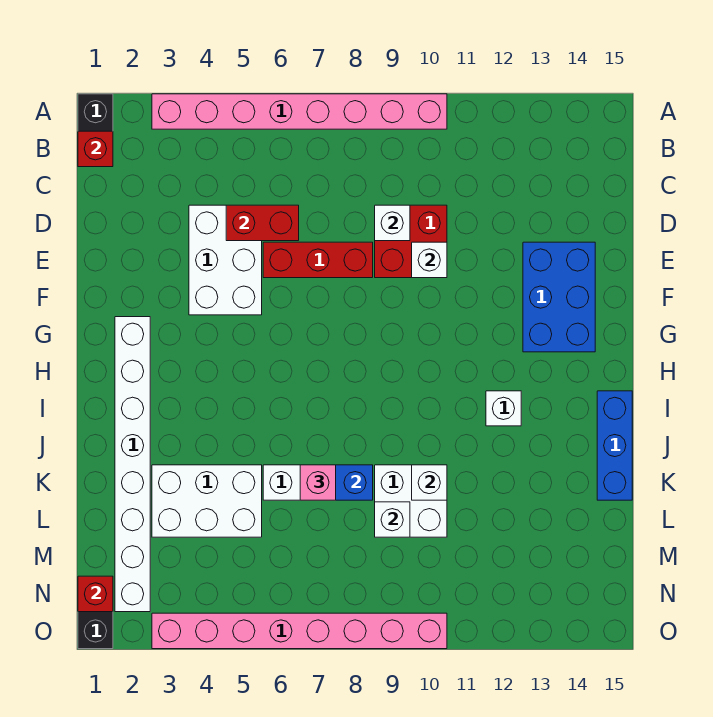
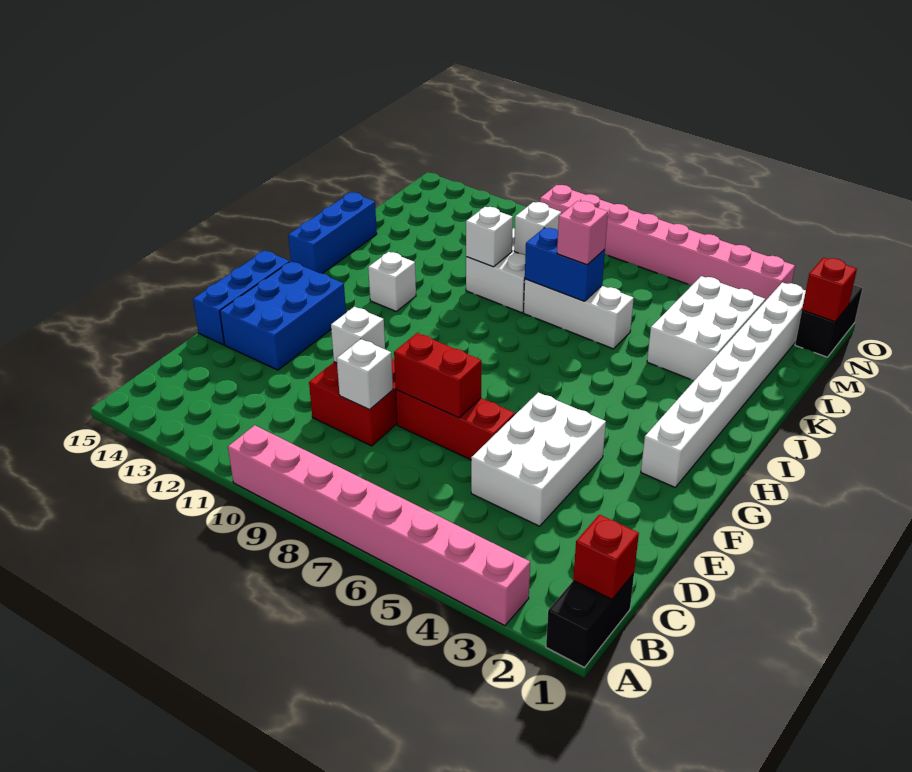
red 1x2 brick [226,205,299,241] -> red 1x2 brick moved to [394,333,482,418]
none -> blue 1x3 brick [193,251,290,345]
white 2x3 brick [152,465,262,537] -> white 2x3 brick turned to [647,276,765,380]

